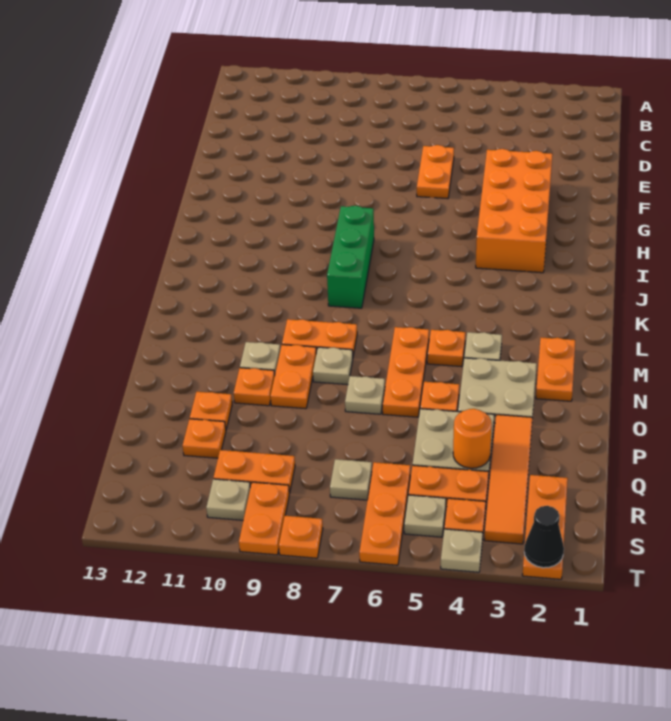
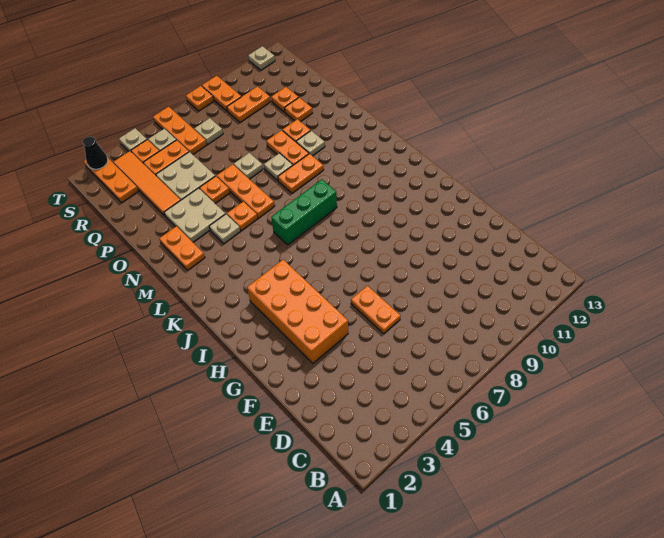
green 1x3 brick [327,206,374,308] -> green 1x3 brick turned to [271,179,337,245]
orange 1x1 round brick [453,409,492,468] -> none
tan 1x1 plate [206,479,250,520] -> tan 1x1 plate moved to [248,46,275,70]

